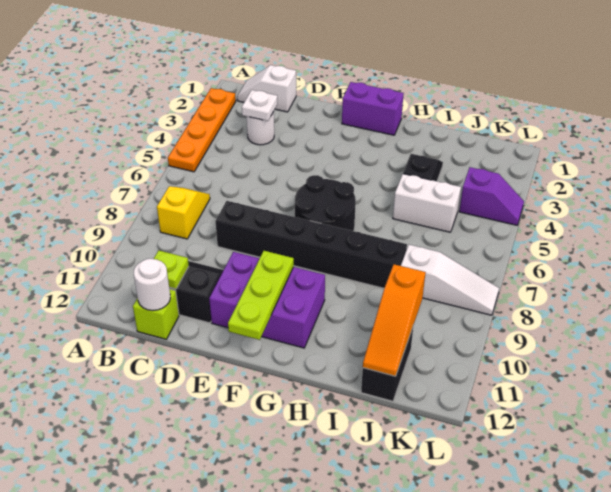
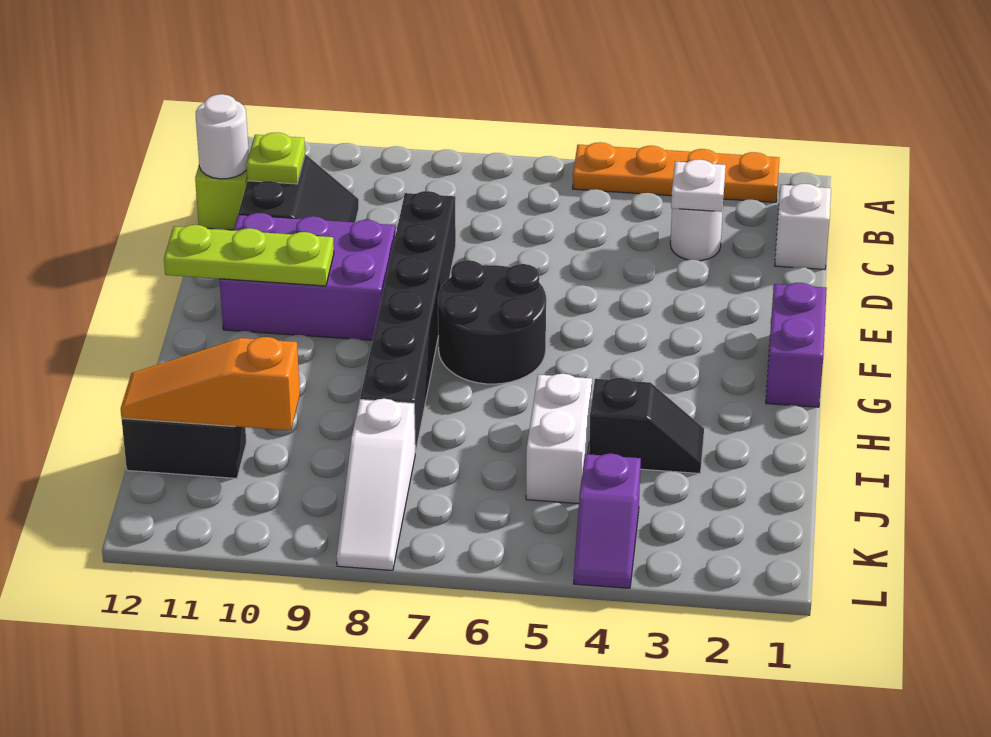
yellow 1x2 slope [157,186,210,239] -> none
purple 2x3 brick [209,252,325,348] -> purple 2x3 brick turned to [220,213,395,340]

